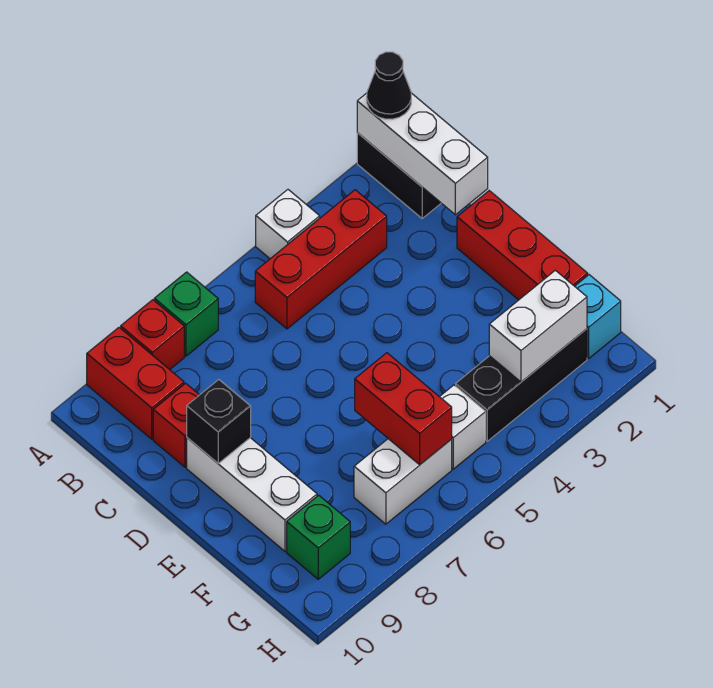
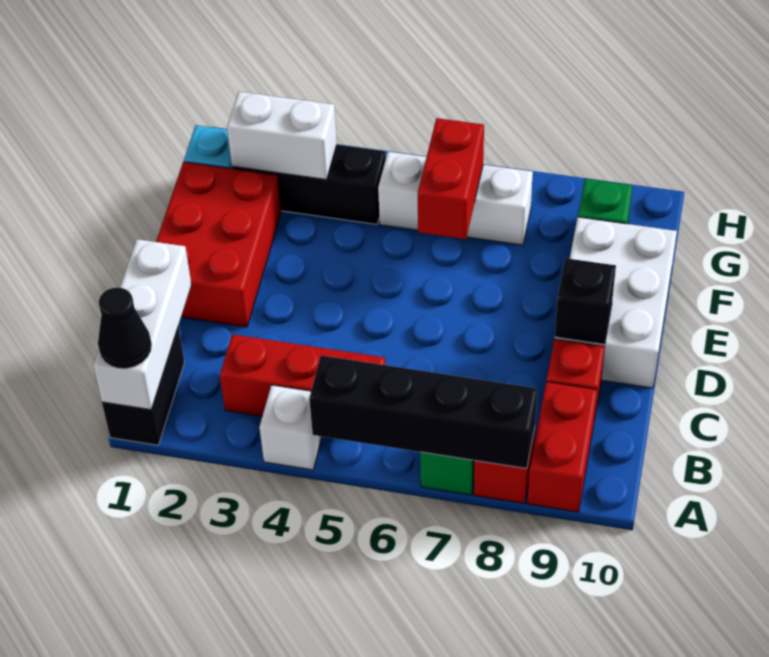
none -> black 1x4 brick [309,356,537,469]
red 1x3 brick [457,191,588,300] -> red 2x3 brick [156,162,281,327]
white 1x3 brick [187,438,317,551] -> white 2x3 brick [555,217,677,388]

